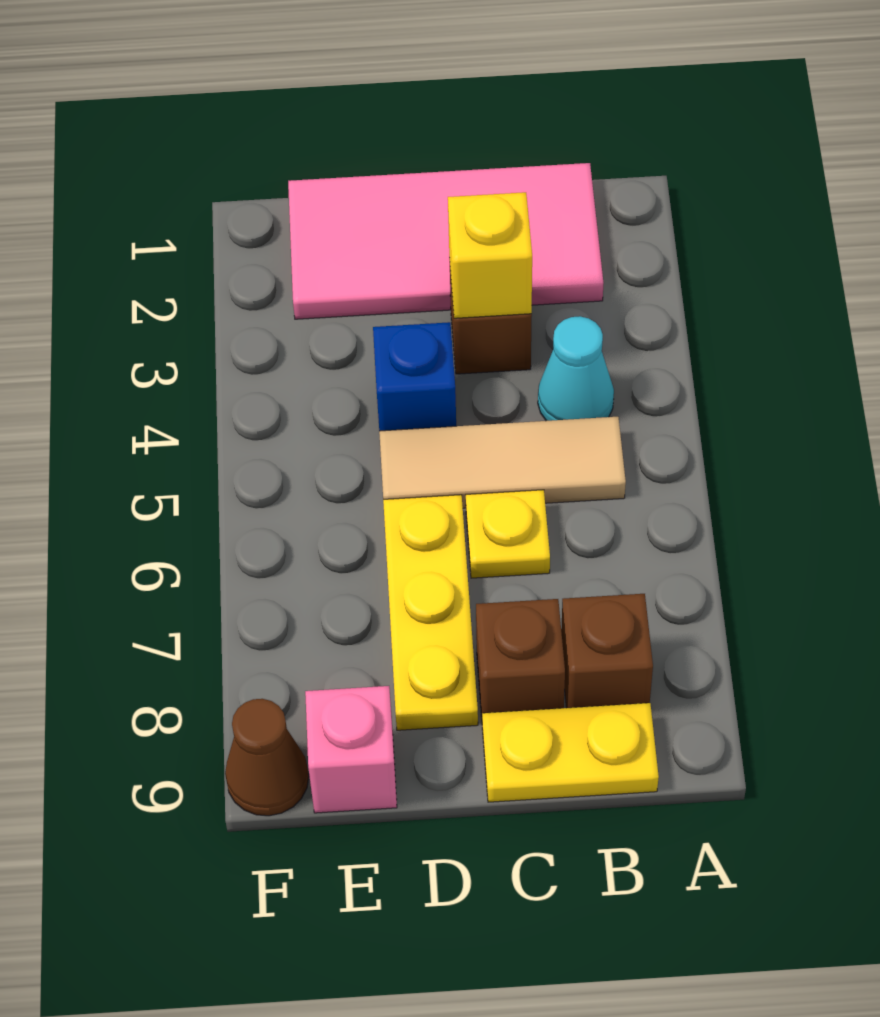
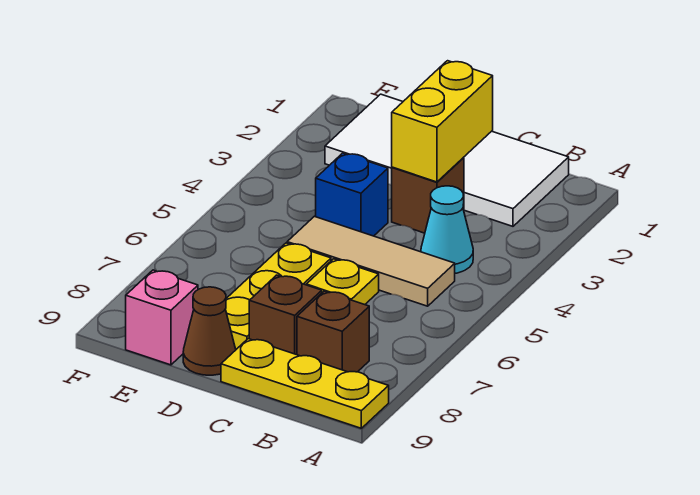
pink 2x4 tile [288,163,604,319] -> white 2x4 tile [325,94,569,226]
yellow 1x2 plate [482,703,659,802] -> yellow 1x3 plate [221,339,389,428]
yellow 1x1 brick [448,192,532,318] -> yellow 1x2 brick [392,61,493,182]
brown 1x1 cone [225,699,309,816] -> brown 1x1 cone moved to [183,287,236,375]

